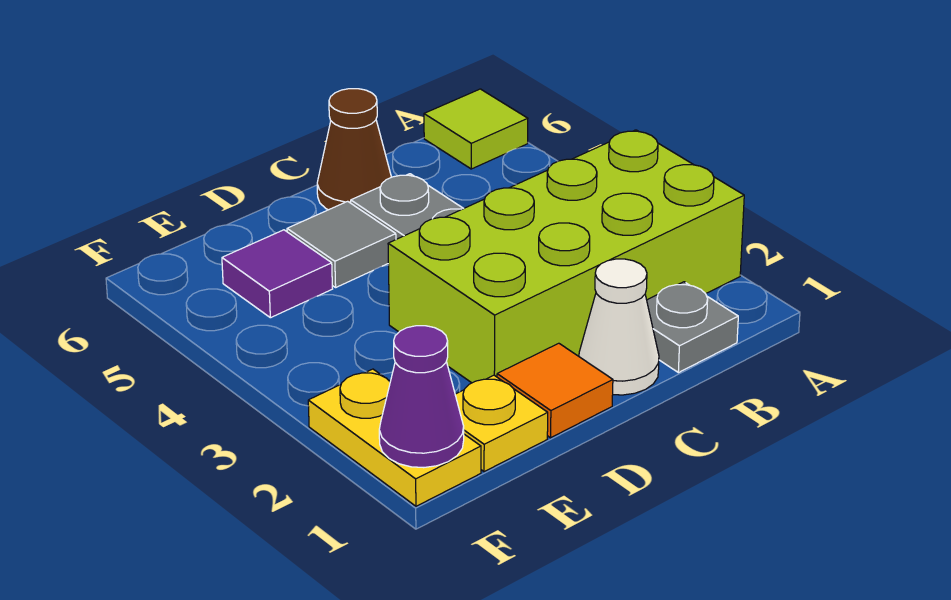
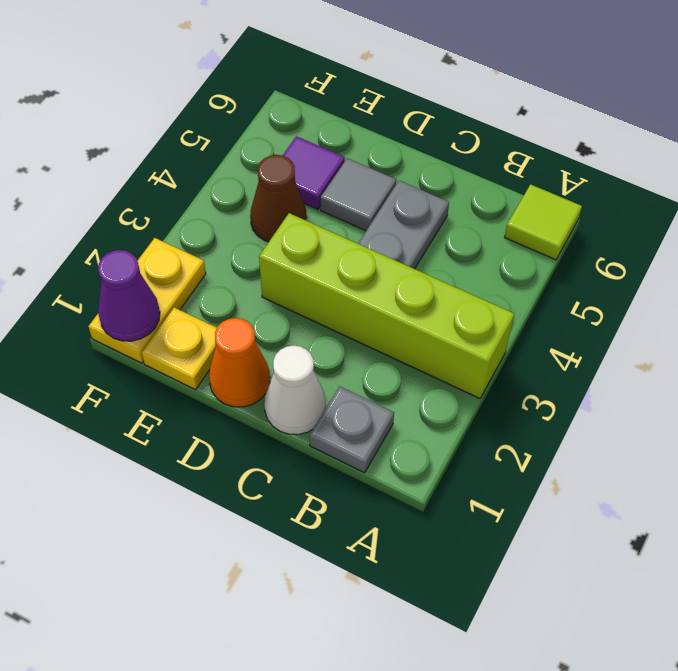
lime 2x4 brick [388,130,744,383] -> lime 1x4 brick [259,213,514,398]
brown 1x1 cone [317,89,391,210] -> brown 1x1 cone moved to [250,155,307,242]
orange 1x1 tile [497,343,613,438] -> orange 1x1 cone [209,318,270,407]

